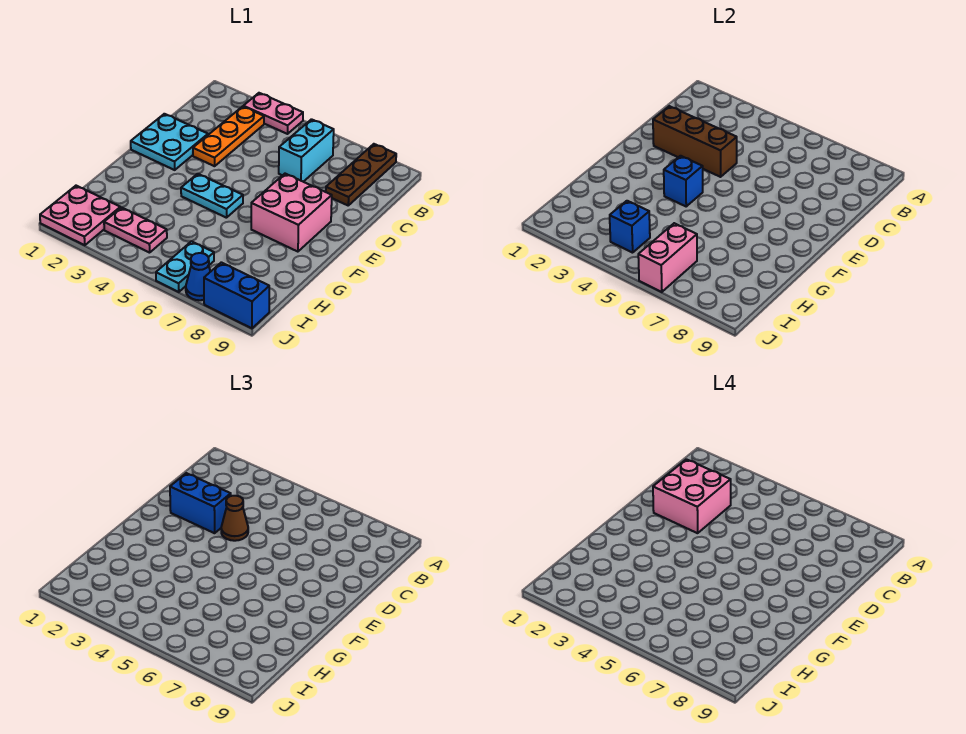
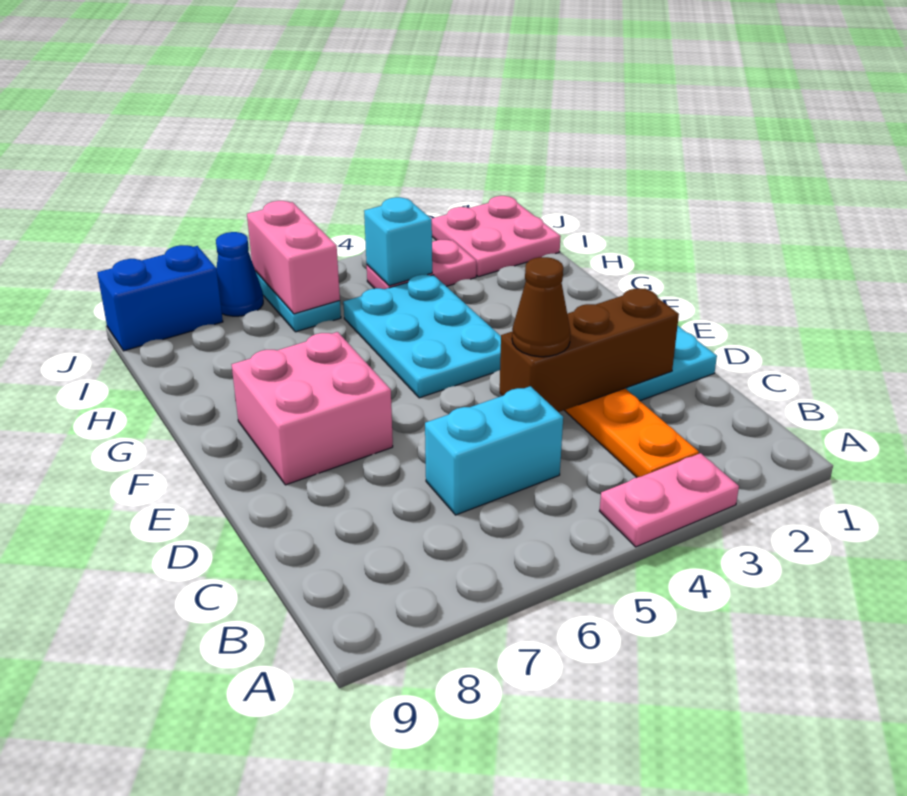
brown 1x3 plate [326,144,396,205] -> none
cyan 1x2 brick [279,119,334,182] -> cyan 1x2 brick turned to [425,386,563,515]
pink 2x2 brick [653,459,731,533] -> none
blue 1x2 brick [170,473,231,533] -> none
cyan 1x2 plate [181,174,243,218] -> cyan 2x3 plate [343,275,501,398]
blue 1x1 brick [664,156,703,206] -> none
blue 1x1 brick [610,201,650,253] -> cyan 1x1 brick [364,197,432,286]

